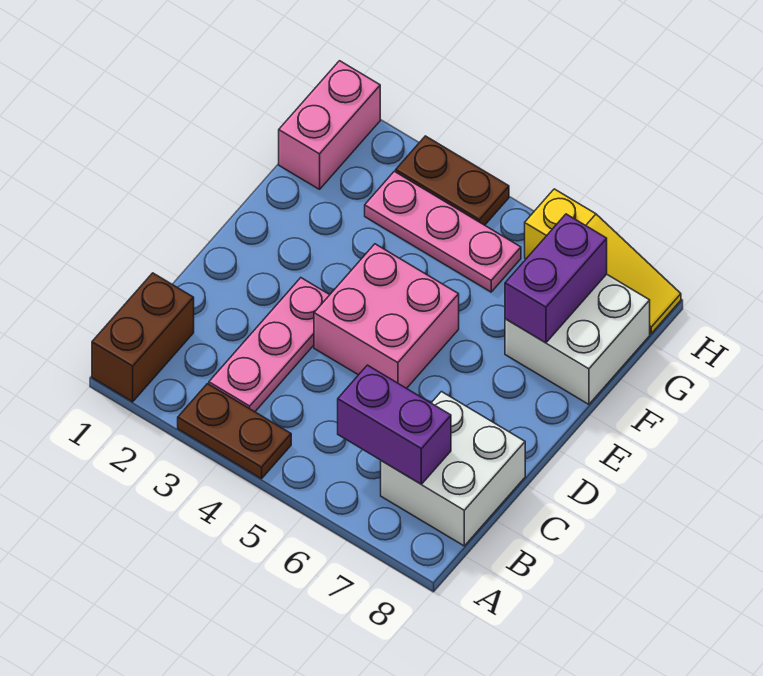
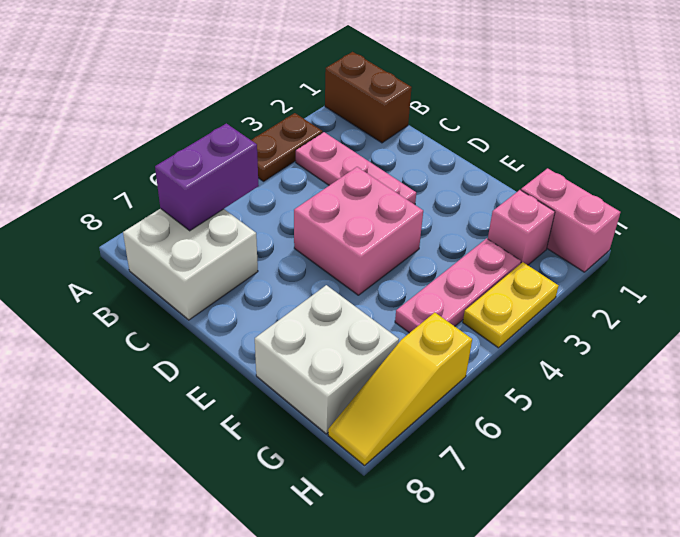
purple 1x2 brick [505,214,607,343] -> none
none -> pink 1x1 brick [488,190,555,265]
brown 1x2 plate [396,136,509,225] -> yellow 1x2 plate [463,262,559,348]

